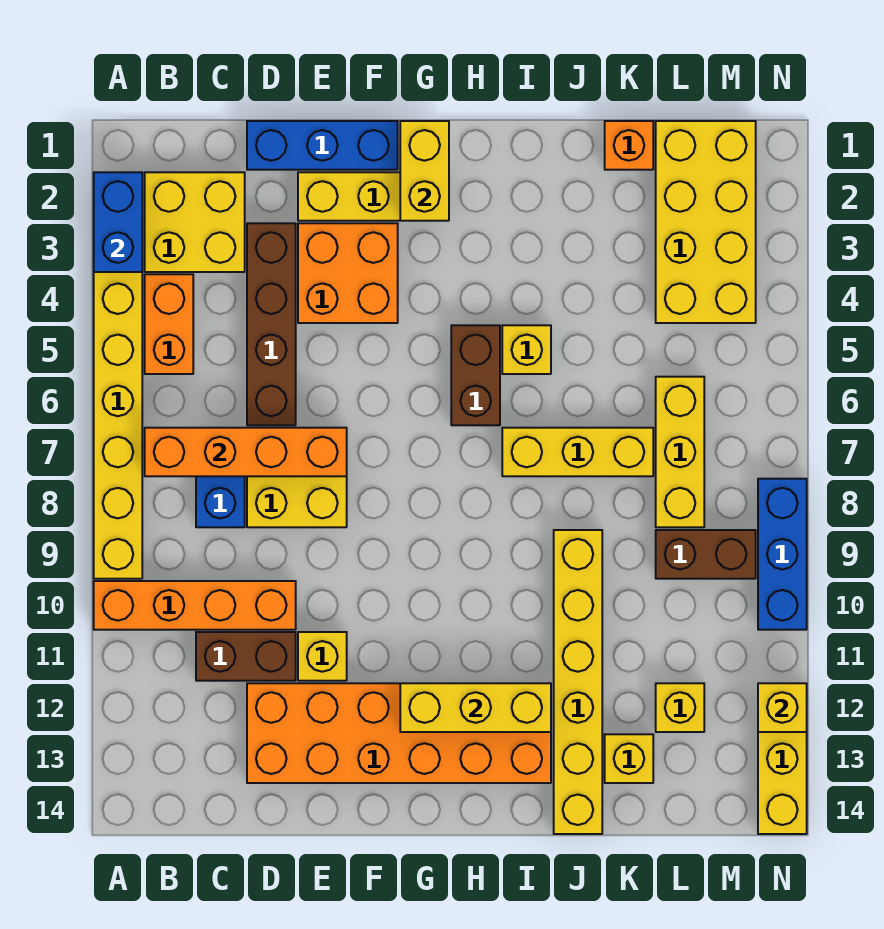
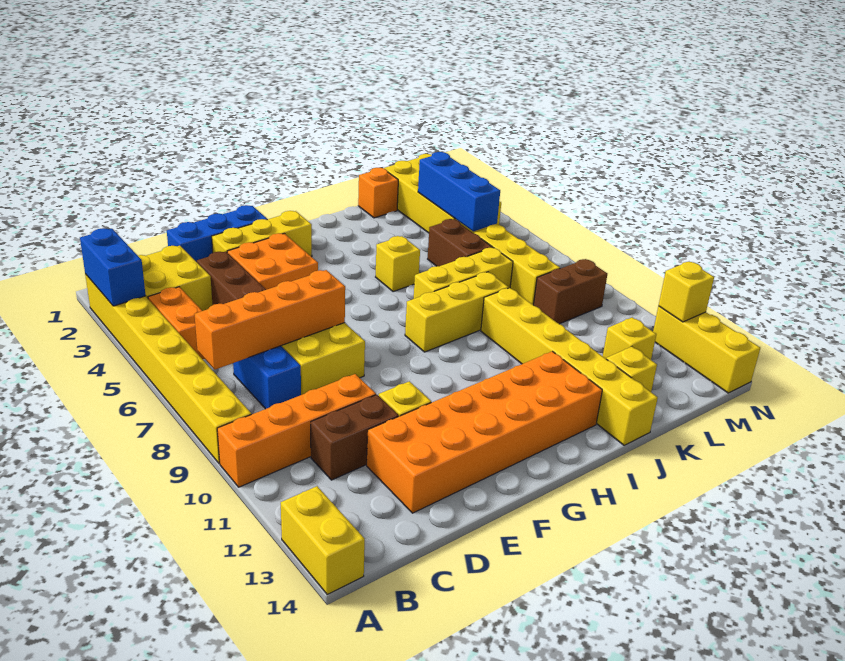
yellow 1x2 brick [400,121,449,221] -> yellow 1x2 brick moved to [281,486,365,594]
yellow 1x3 brick [400,683,551,732] -> yellow 1x3 brick moved to [405,272,509,352]
brown 1x2 brick [451,325,500,425] -> brown 1x2 brick moved to [428,219,492,266]
blue 1x3 brick [758,479,807,630] -> blue 1x3 brick moved to [418,152,500,231]

